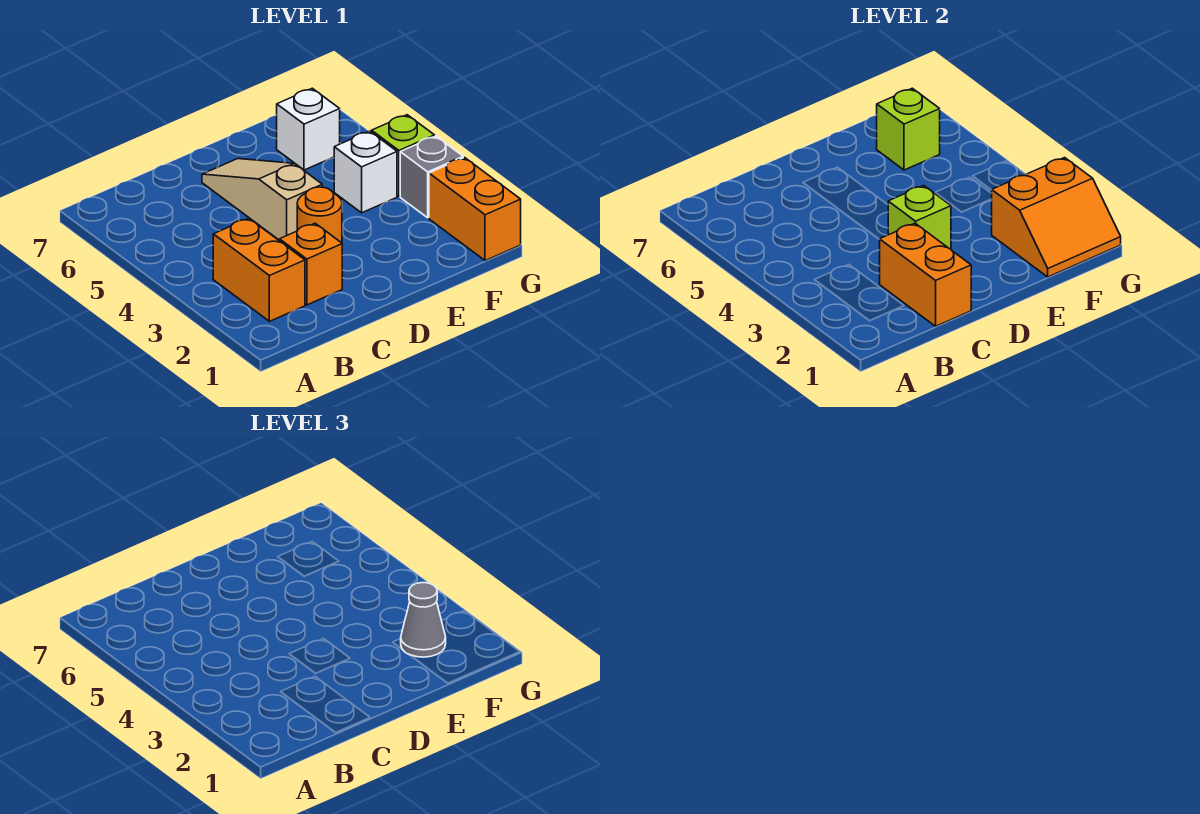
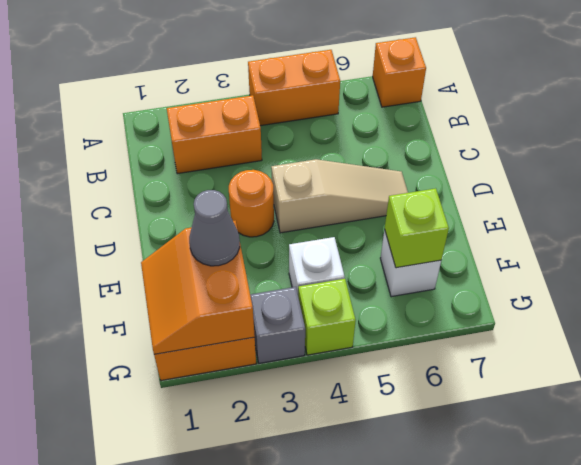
orange 1x2 brick [879,223,971,326] -> orange 1x2 brick moved to [248,50,340,126]
orange 1x1 brick [280,223,342,305] -> orange 1x1 brick moved to [373,37,426,107]
lime 1x1 brick [888,185,951,249] -> none

